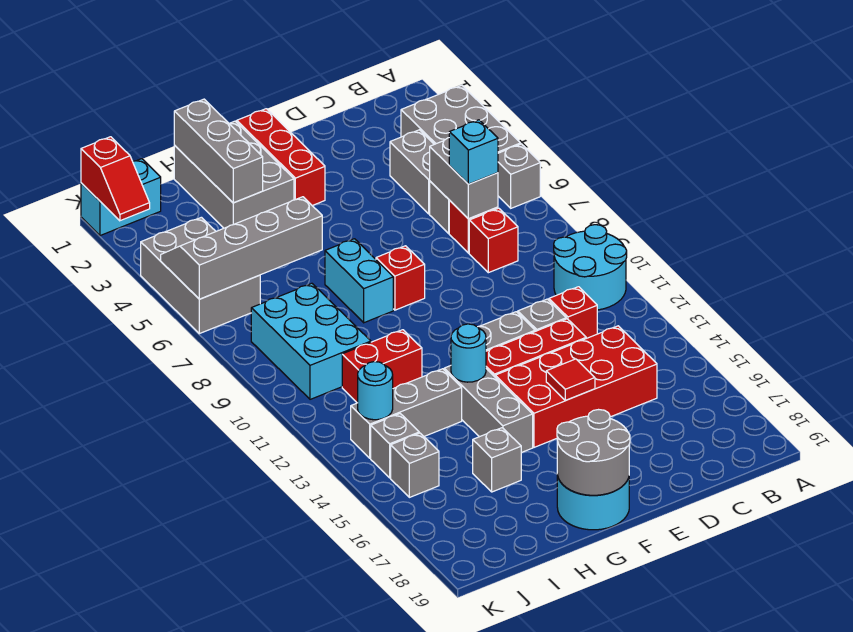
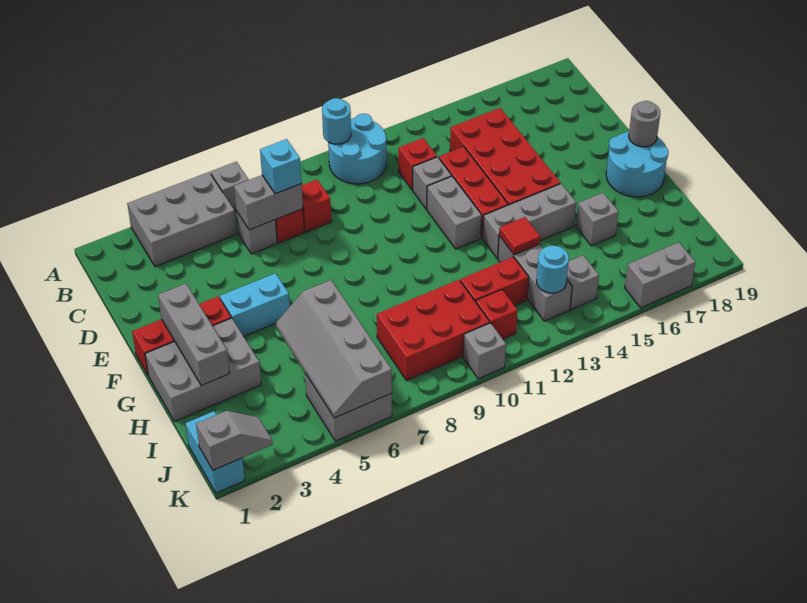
grey 1x2 brick [390,130,434,214] -> grey 1x2 brick moved to [625,242,695,308]
red 1x1 tile [546,359,595,400] -> red 1x1 tile moved to [499,217,540,255]
red 1x1 brick [376,246,425,310] -> red 1x1 brick moved to [476,290,517,339]
grey 2x2 round brick [557,410,630,495] -> grey 1x1 round brick [629,101,660,147]
cyan 1x2 brick [325,239,393,323] -> cyan 1x2 brick moved to [220,273,290,336]
cyan 1x1 round brick [451,324,486,382] -> cyan 1x1 round brick moved to [322,98,351,144]
grey 1x3 brick [174,99,263,203] -> grey 1x3 brick turned to [158,284,230,386]
red 1x2 brick [342,330,422,403] -> red 1x2 brick turned to [460,257,529,306]
cyan 2x3 brick [251,283,371,399] -> red 2x3 brick [377,280,490,381]
grey 2x3 brick [141,217,260,334] -> grey 2x2 brick [305,373,392,441]
grey 1x1 brick [391,433,439,497] -> grey 1x1 brick moved to [463,323,506,379]
red 1x2 slope [81,137,150,221] -> grey 1x2 slope [196,411,273,470]

